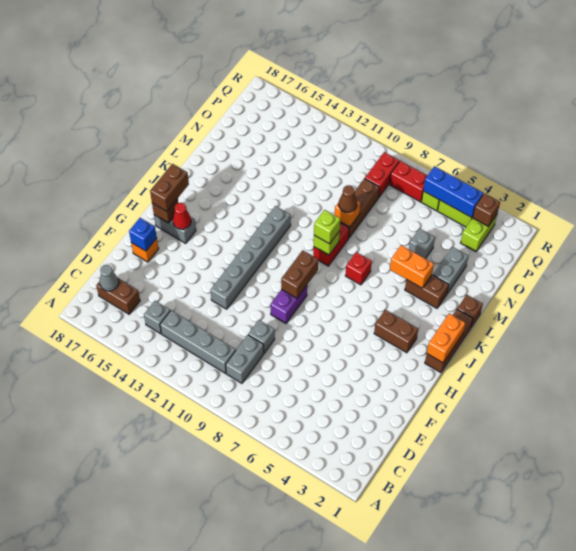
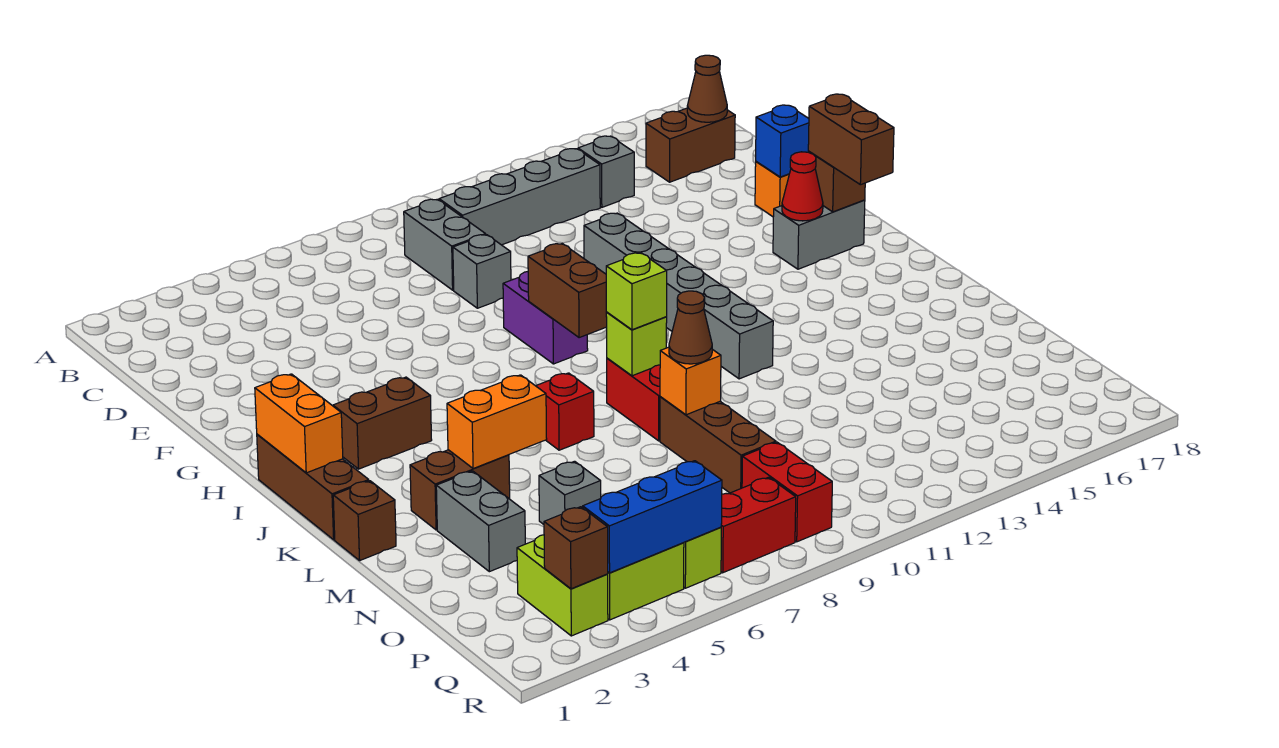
grey 1x1 cone [99,265,119,291] -> brown 1x1 cone [687,55,727,122]

